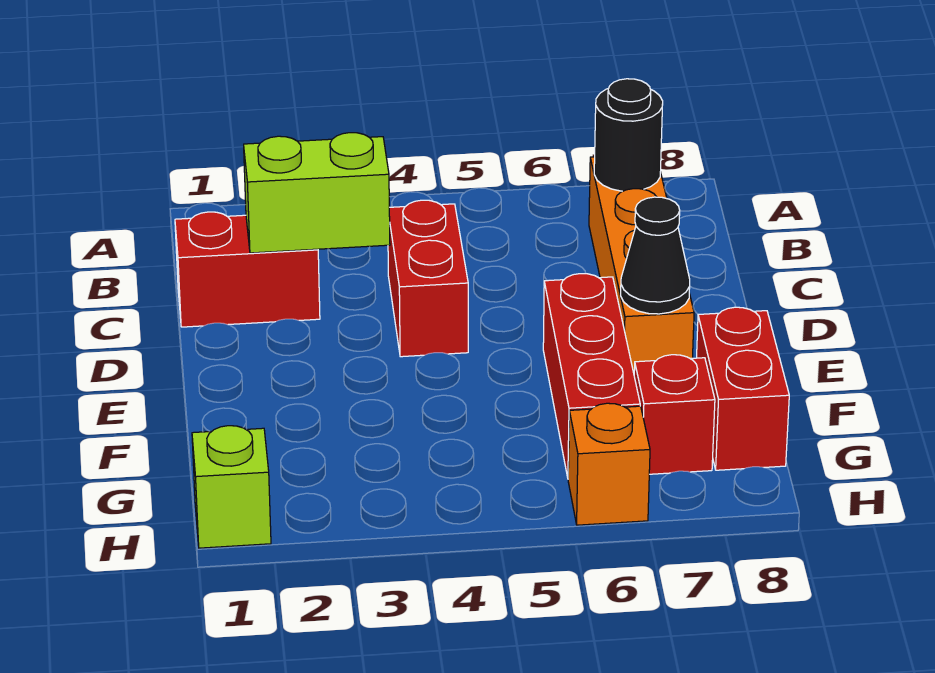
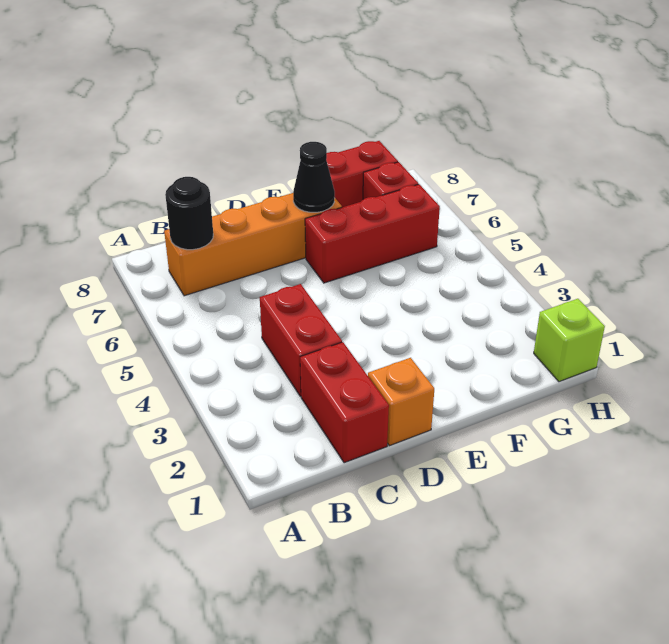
lime 1x2 brick [244,133,390,253] -> none
red 1x2 brick [388,200,468,357] -> red 1x2 brick turned to [260,284,342,396]
orange 1x1 brick [568,403,650,525] -> orange 1x1 brick moved to [368,358,434,446]

